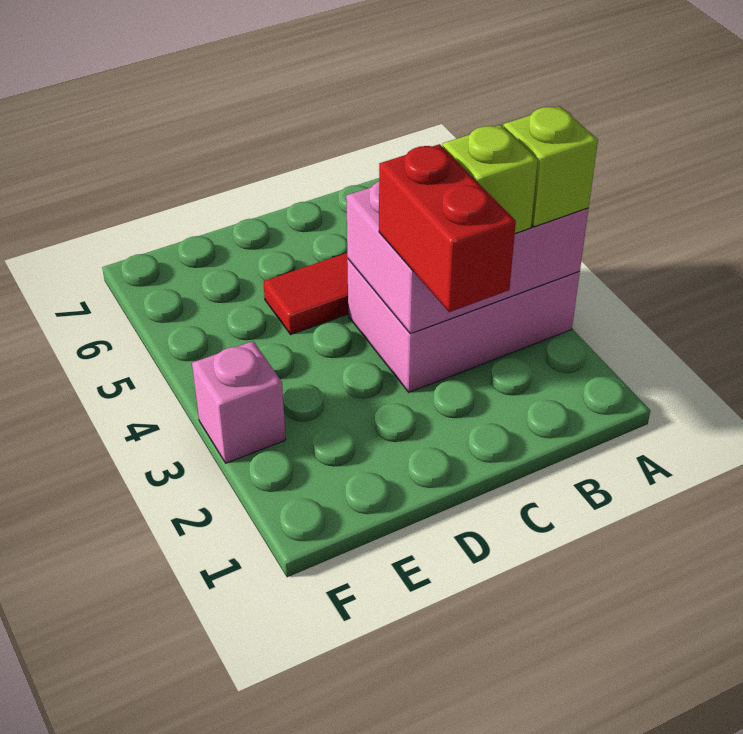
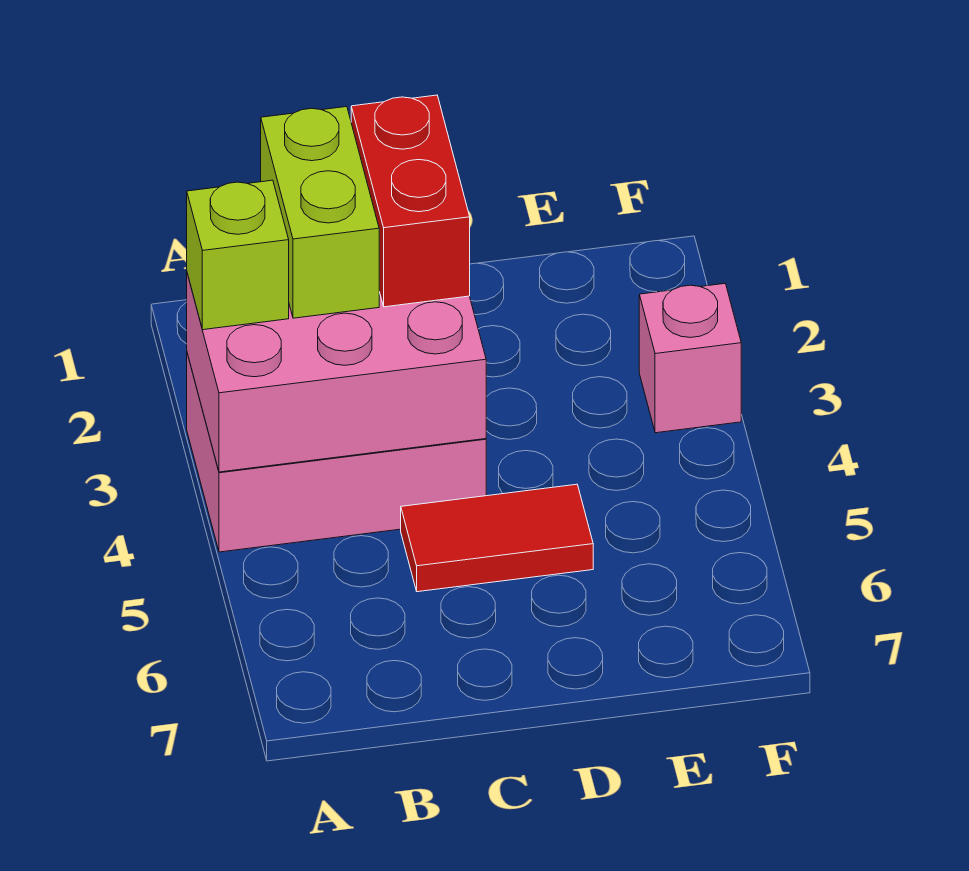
lime 1x1 brick [442,125,538,233] -> lime 1x2 brick [261,107,379,318]

